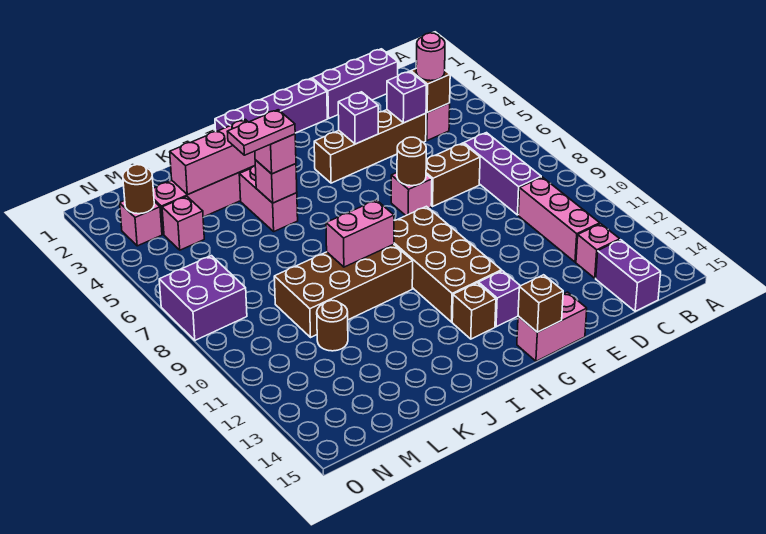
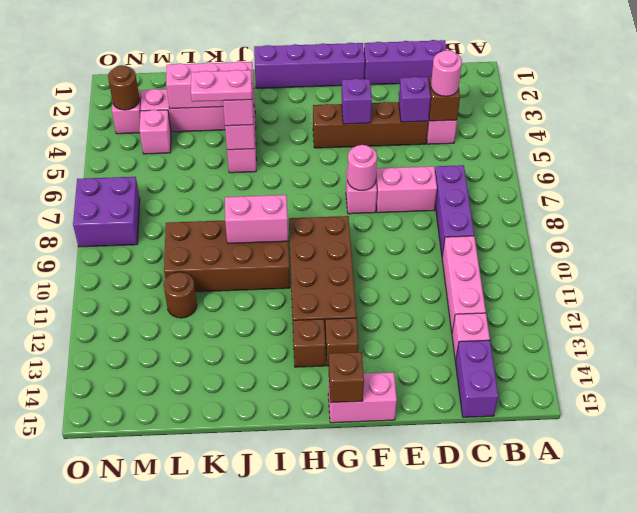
brown 1x2 brick [426,143,480,206] -> pink 1x2 brick [376,166,437,213]
brown 1x1 round brick [397,137,426,186] -> pink 1x1 round brick [347,145,377,191]
purple 1x1 brick [478,271,520,327] -> brown 1x1 brick [325,318,358,366]

